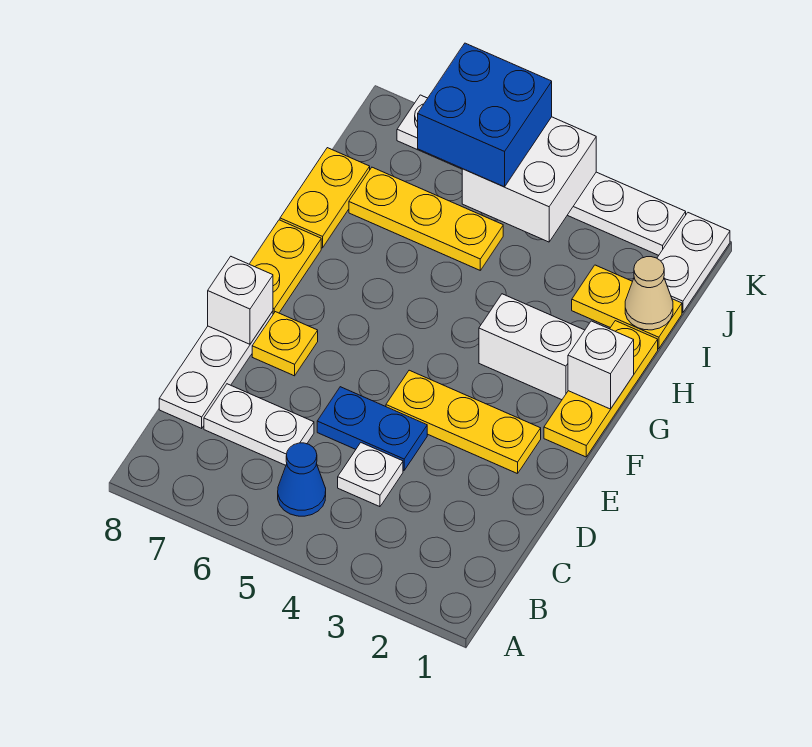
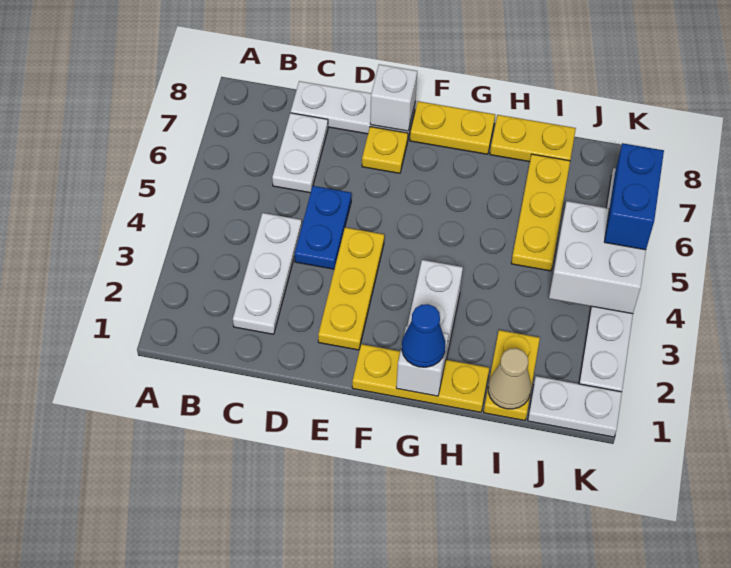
blue 1x1 cone [278,443,326,516] -> blue 1x1 cone moved to [402,304,445,367]
white 1x1 plate [338,443,403,507] -> white 1x3 plate [233,213,302,334]
blue 2x2 brick [418,43,552,187] -> blue 1x2 brick [604,143,664,250]

